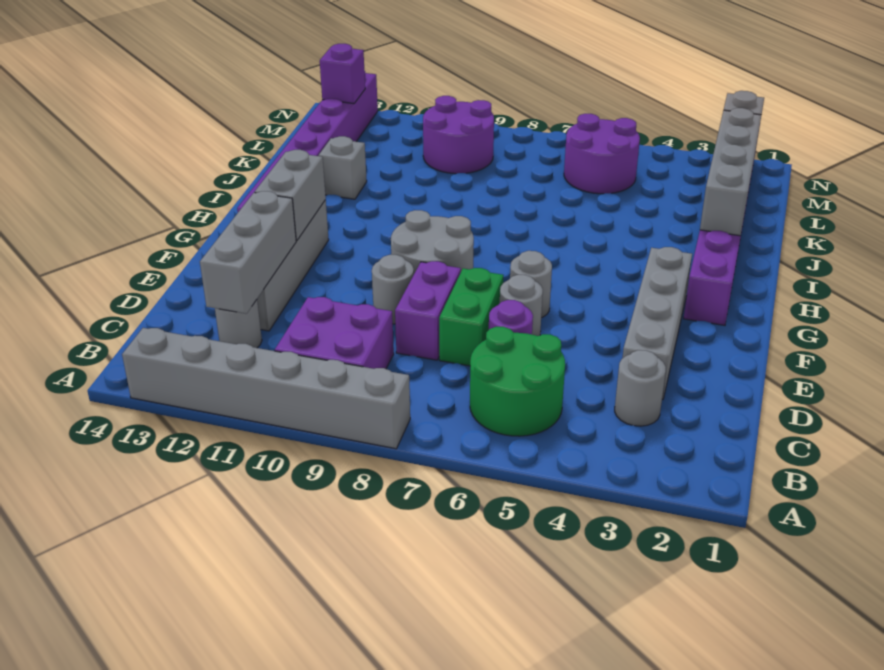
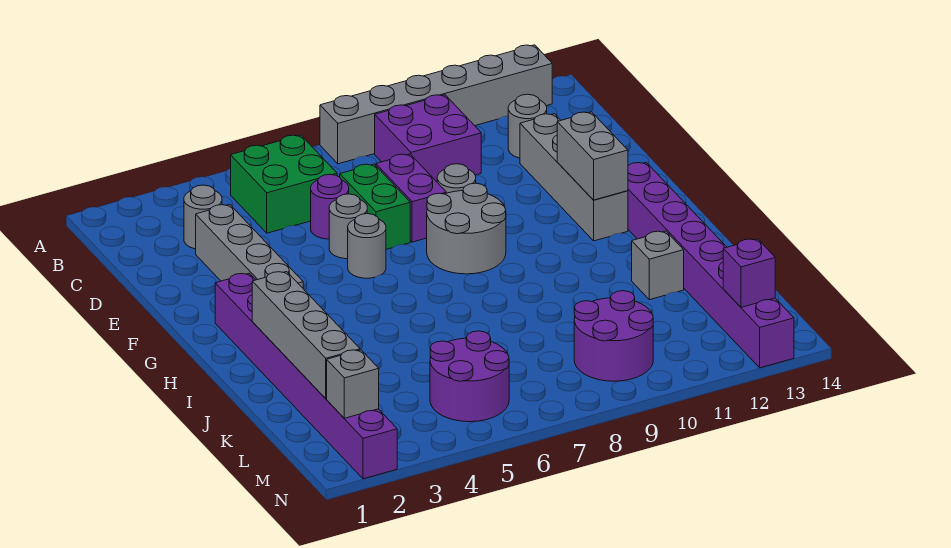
green 2x2 round brick [470,327,565,436] -> green 2x2 brick [231,135,337,233]
grey 1x3 brick [200,191,296,314] -> none

